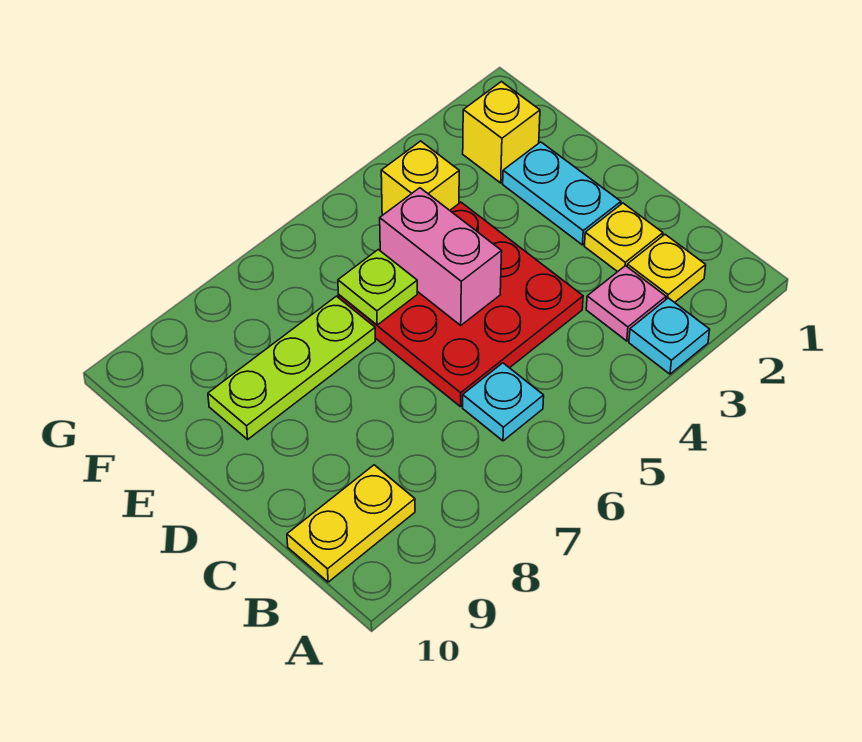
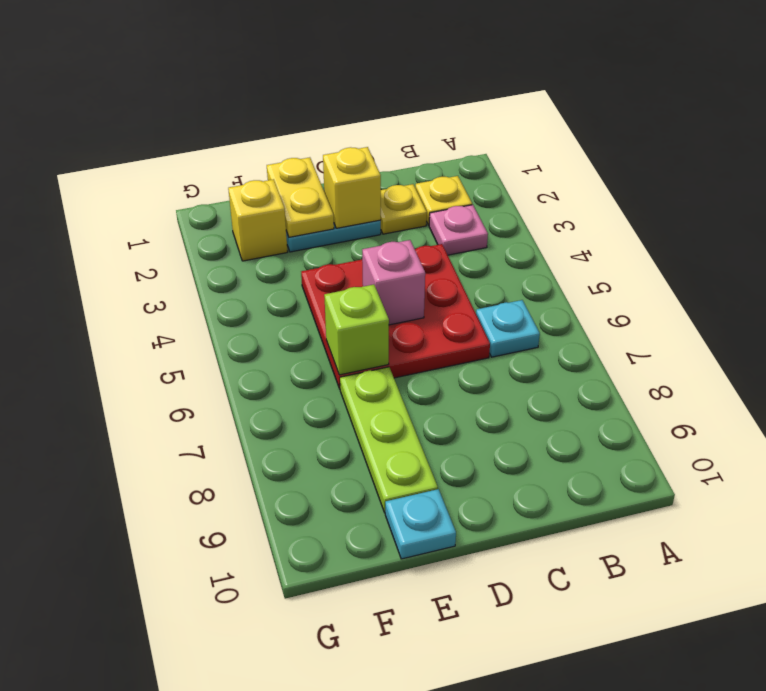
cyan 1x1 plate [629,298,710,374] -> cyan 1x1 plate moved to [385,489,456,559]
yellow 1x2 plate [287,465,415,582] -> yellow 1x2 plate moved to [267,157,334,237]
pink 1x2 brick [380,188,502,325] -> pink 1x1 brick [362,240,425,325]
lime 1x1 plate [338,250,417,325] -> lime 1x1 brick [324,285,389,375]
yellow 1x1 brick [381,141,459,215] -> yellow 1x1 brick moved to [323,147,381,228]

